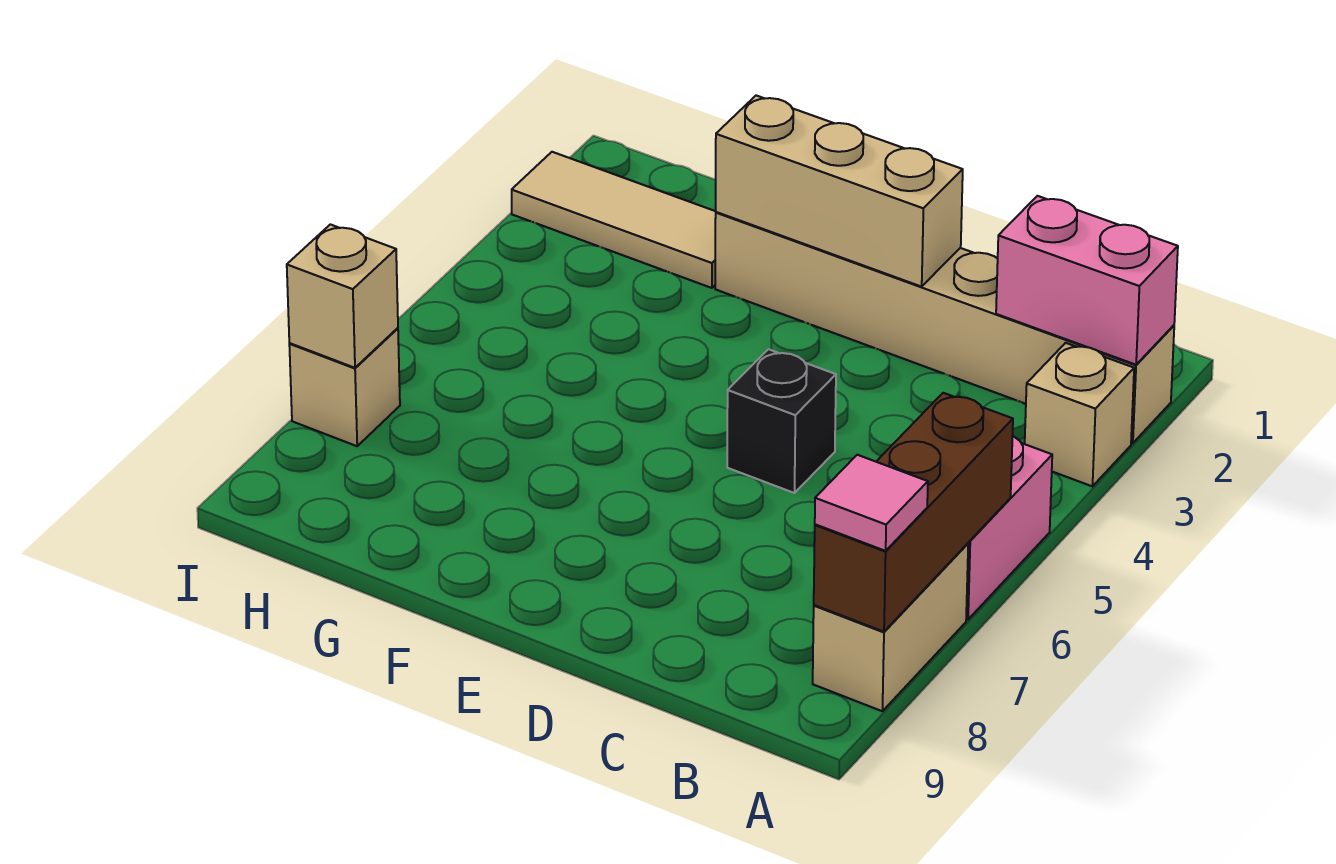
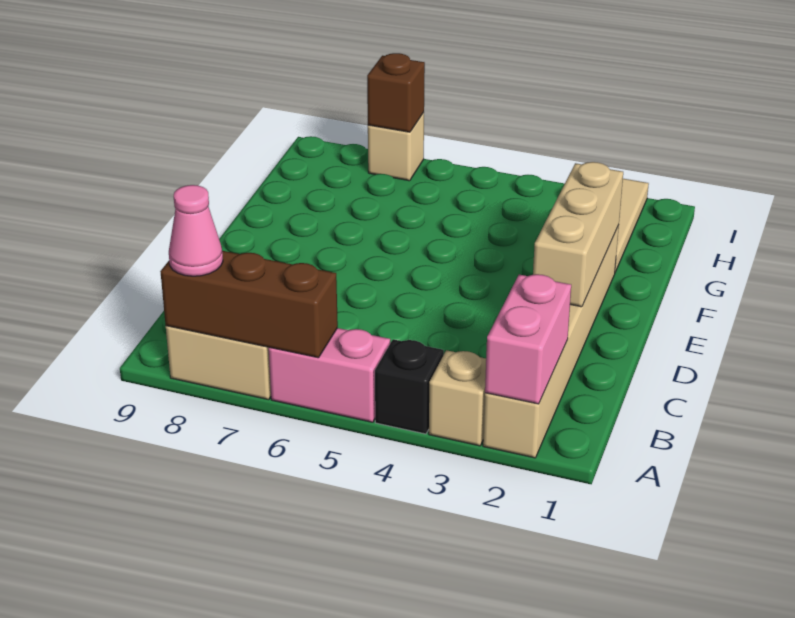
pink 1x1 tile [815,455,928,551] -> pink 1x1 cone [169,185,223,276]
black 1x1 brick [727,349,836,493] -> black 1x1 brick moved to [375,339,444,434]
tan 1x1 brick [287,224,398,368] -> brown 1x1 brick [367,53,425,132]

